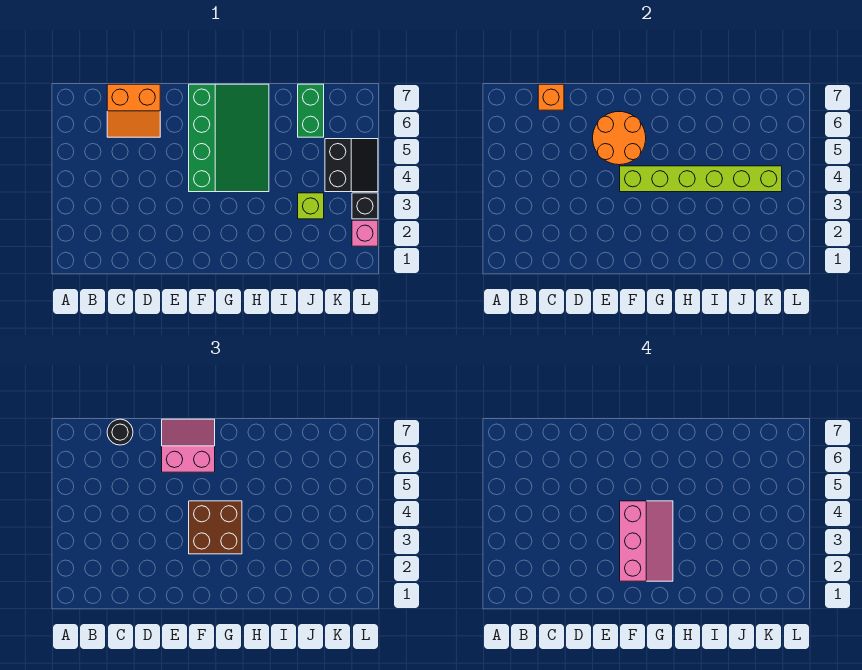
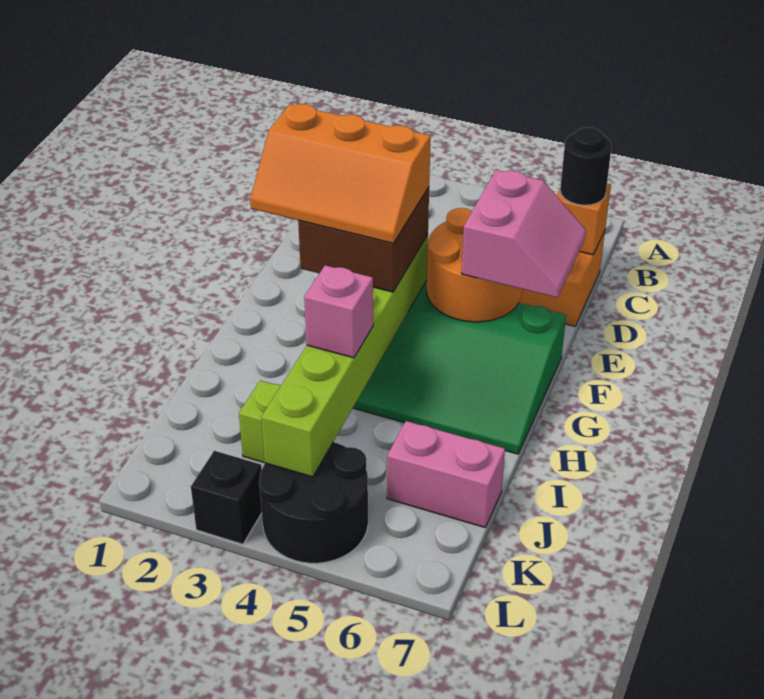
pink 2x3 slope [620,501,673,581] -> orange 2x3 slope [250,104,431,243]
green 1x2 brick [298,84,324,137] -> pink 1x2 brick [387,421,505,528]
black 2x2 slope [325,139,378,192] -> black 2x2 round brick [259,442,368,563]
pink 1x1 brick [352,220,378,246] -> pink 1x1 brick moved to [304,265,373,358]

